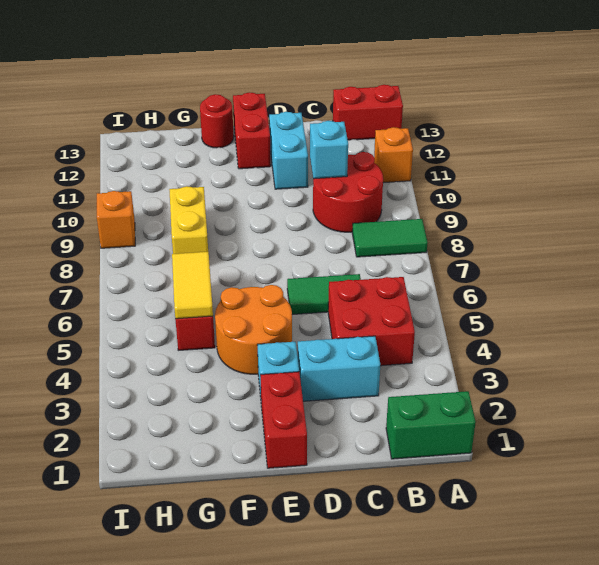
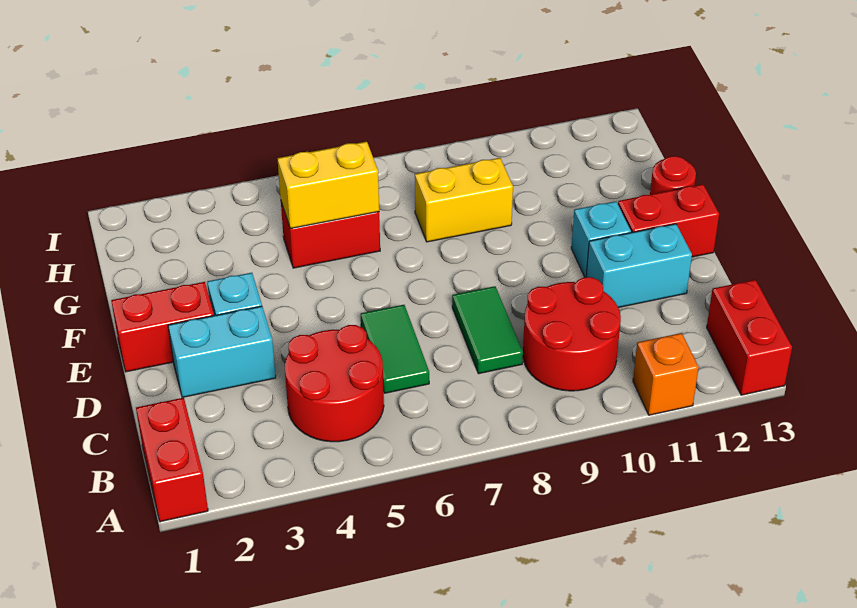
green 1x2 brick [386,391,476,459] -> red 1x2 brick [136,398,208,522]
green 1x2 tile [352,219,428,257] -> green 1x2 tile moved to [452,286,523,374]
red 2x2 brick [328,277,415,366] -> red 2x2 round brick [285,325,384,442]
cyan 1x2 brick [298,336,380,401] -> cyan 1x2 brick turned to [168,306,276,397]
cyan 1x1 brick [310,121,348,179] -> cyan 1x1 brick moved to [571,201,631,277]
orange 2x2 round brick [215,285,292,374] -> none
yellow 1x2 tile [172,252,213,319] -> yellow 1x2 brick [277,142,379,229]
orange 1x1 brick [97,191,135,248] -> none

